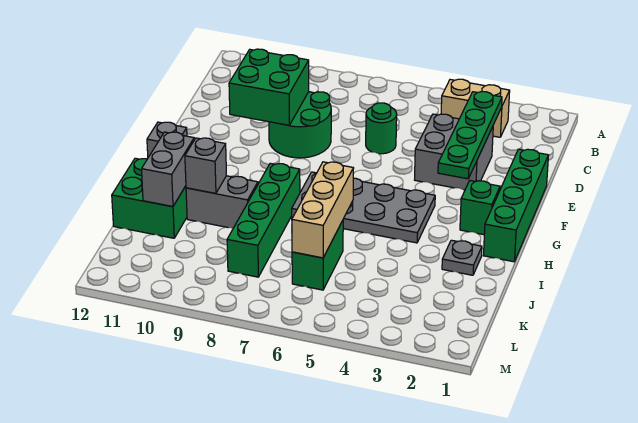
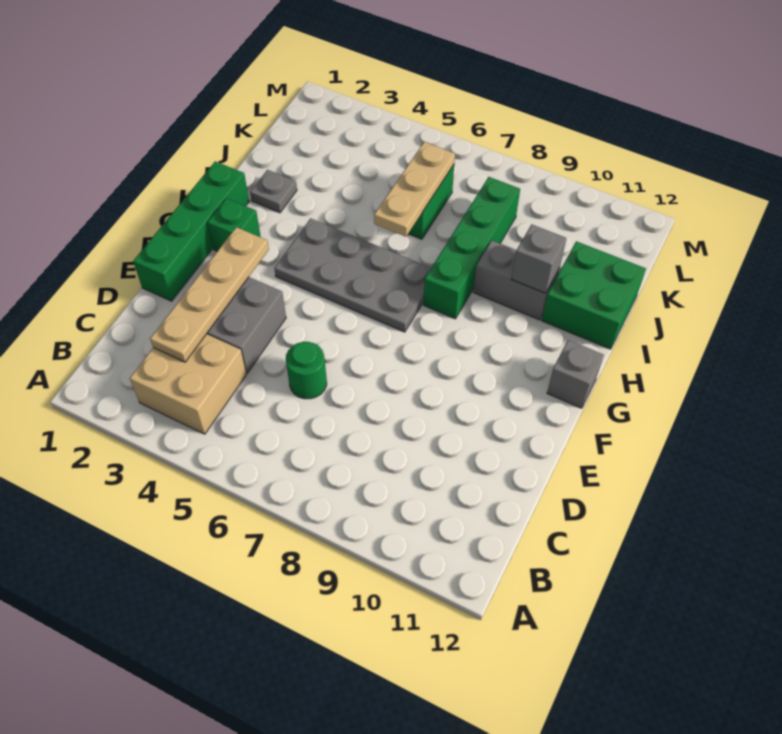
tan 1x2 brick [441,79,510,137] -> tan 2x2 brick [130,334,246,434]
green 1x4 plate [438,92,502,179] -> tan 1x4 plate [150,227,269,362]
green 2x2 round brick [269,92,331,158] -> none
green 2x2 brick [229,49,309,125] -> none
tan 1x3 brick [292,162,354,258] -> tan 1x3 plate [374,142,455,237]
grey 1x2 brick [142,132,194,207] -> none

